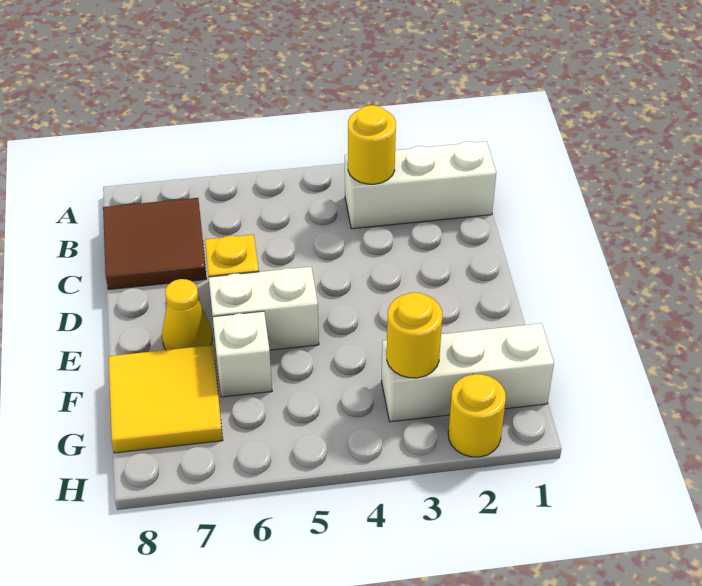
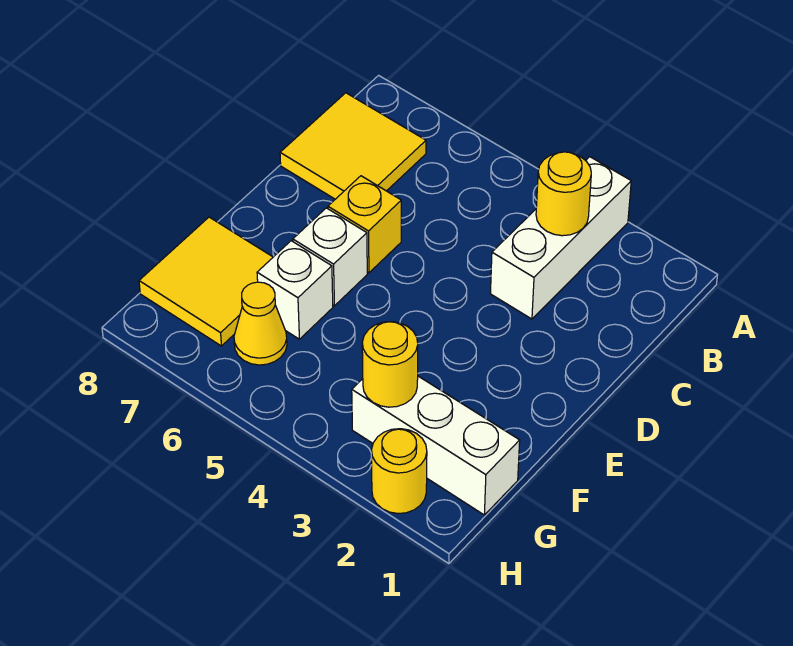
white 1x3 brick [345,141,496,229] -> white 1x3 brick turned to [490,157,631,319]
brown 2x2 tile [103,198,207,290] -> yellow 2x2 tile [280,93,426,199]
white 1x2 brick [209,267,319,350] -> white 1x1 brick [293,208,367,306]
yellow 1x1 cone [162,279,212,350] -> yellow 1x1 cone moved to [234,282,287,365]

